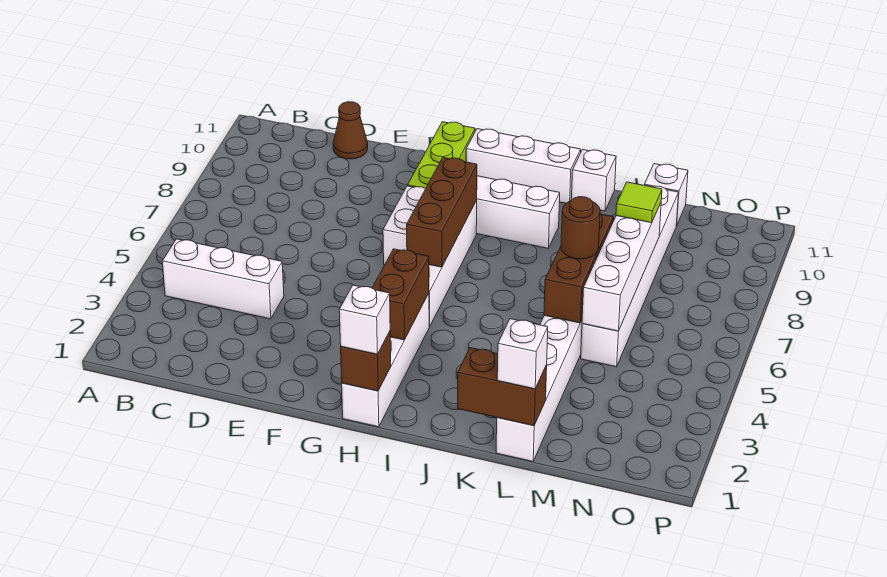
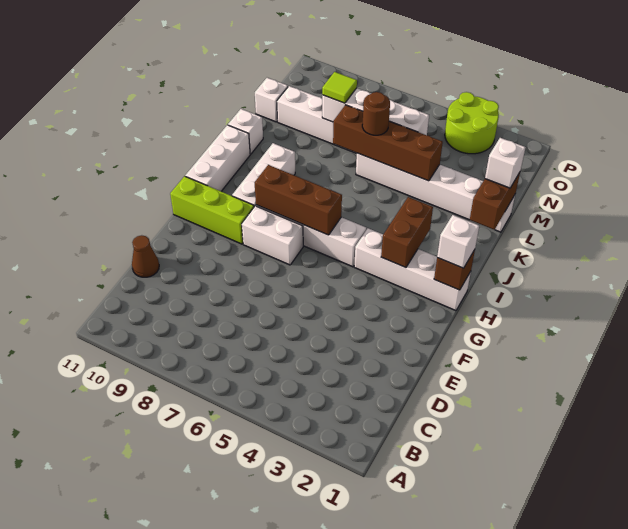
white 1x3 brick [162,239,284,319] -> none
brown 1x2 brick [372,249,429,340] -> brown 1x2 brick turned to [381,197,433,268]
brown 1x3 brick [544,214,614,323] -> brown 1x4 brick [333,105,443,181]
none -> lime 2x2 round brick [445,92,499,154]

